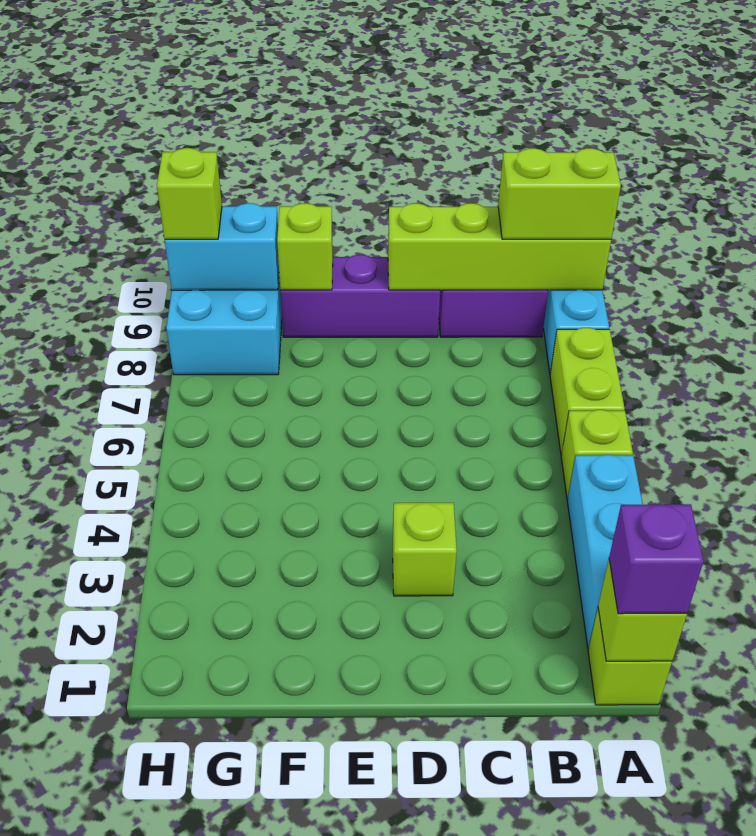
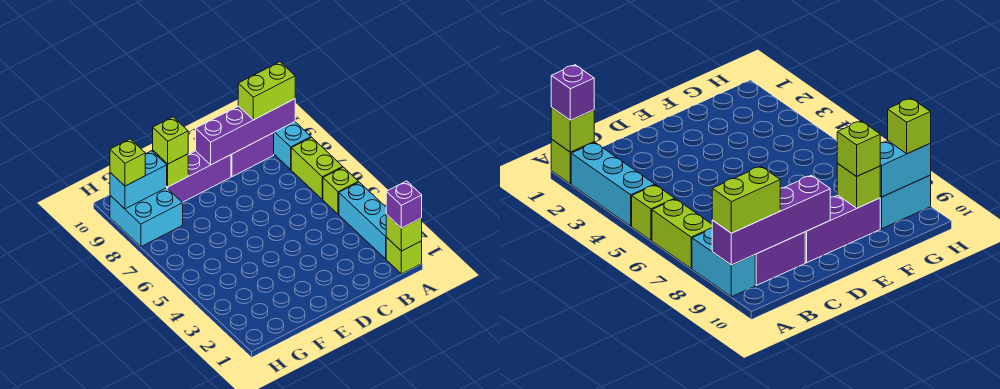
lime 1x4 brick [388,203,611,290] -> purple 1x4 brick [196,99,295,165]
lime 1x1 brick [393,503,457,596] -> lime 1x1 brick moved to [153,117,188,164]

